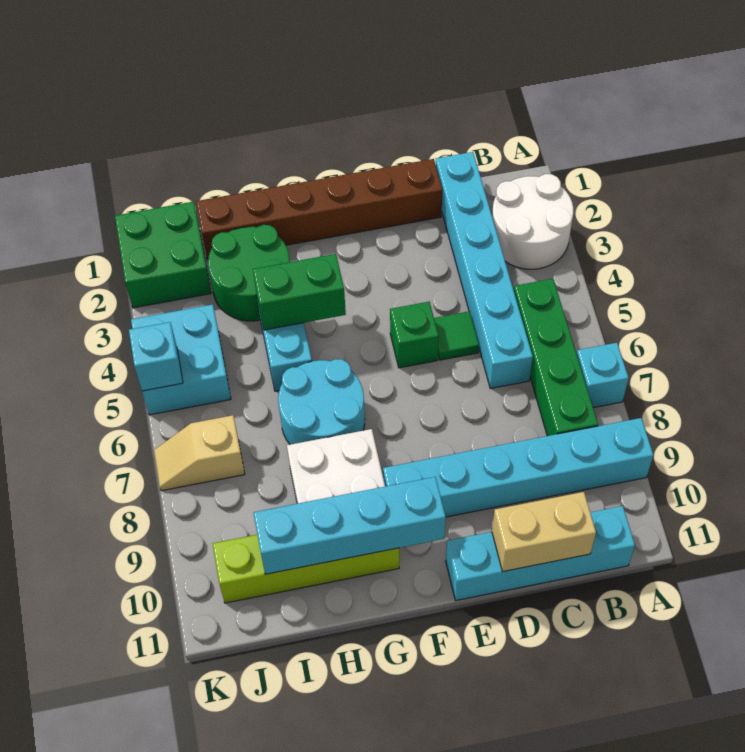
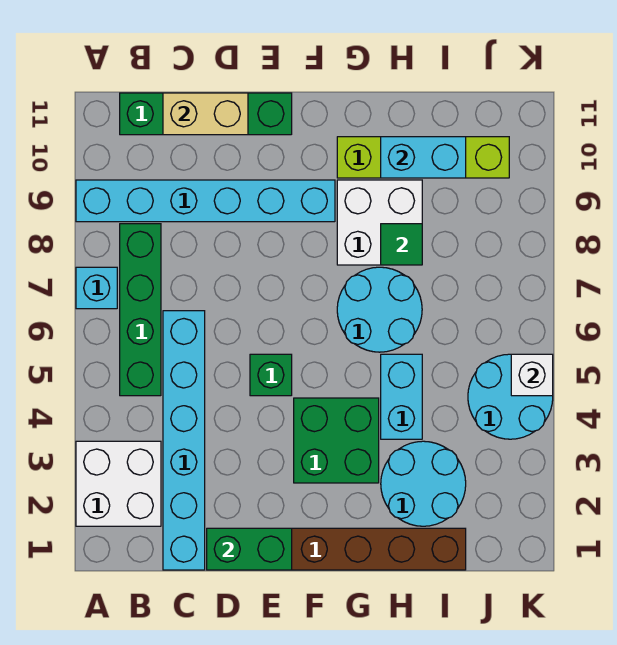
white 2x2 round brick [492,174,573,269] -> white 2x2 brick [76,441,161,526]
cyan 1x4 brick [446,506,635,600] -> green 1x4 brick [120,93,292,135]
green 1x1 tile [434,311,479,360] -> green 1x1 tile moved to [381,224,422,265]
cyan 1x4 brick [253,477,446,574] -> cyan 1x2 brick [381,137,466,178]
green 1x2 brick [253,254,346,330] -> green 1x2 brick moved to [207,528,292,570]
green 2x2 round brick [208,225,290,321] -> cyan 2x2 round brick [381,441,466,526]
green 2x2 brick [115,202,211,308] -> green 2x2 brick moved to [294,398,379,483]
cyan 2x2 brick [131,304,231,415] -> cyan 2x2 round brick [468,354,553,439]
tan 1x2 slope [154,415,245,491] -> none
cyan 1x1 brick [129,322,183,391] -> white 1x1 brick [511,354,553,396]

